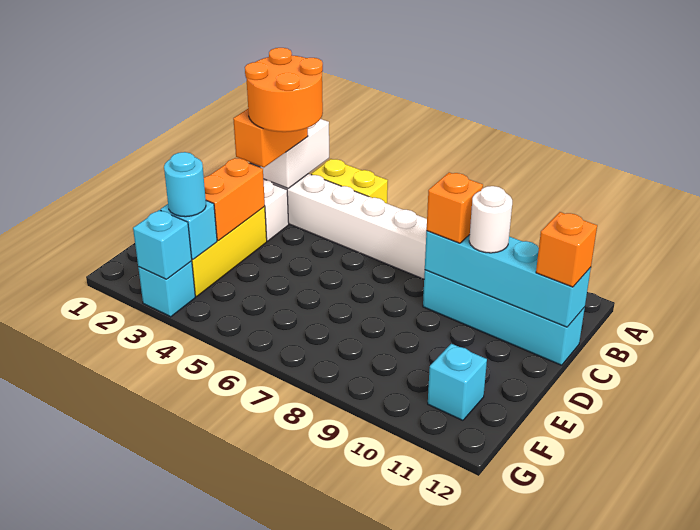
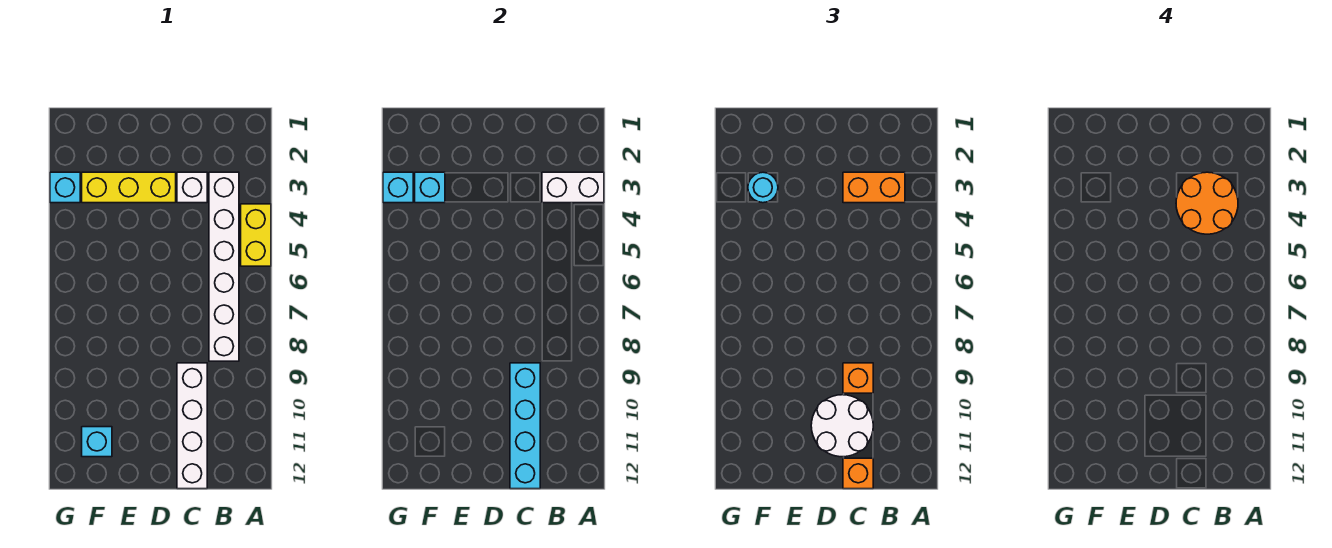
cyan 1x4 brick [423,270,585,365] -> white 1x4 brick [177,363,207,489]
white 1x1 round brick [469,186,512,253] -> white 2x2 round brick [811,395,873,457]
orange 1x2 brick [204,158,265,240] -> none

